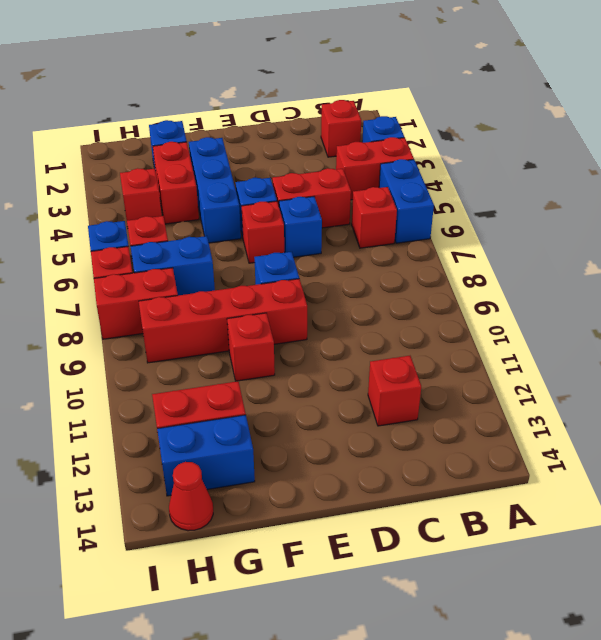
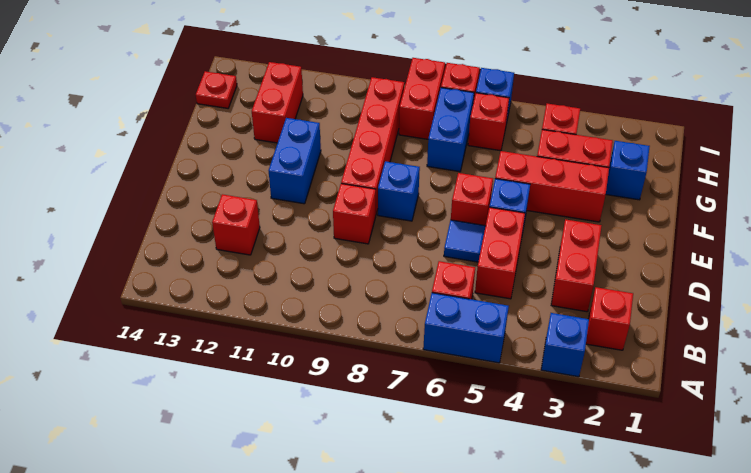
red 1x2 brick [336,137,414,200] -> red 1x2 brick moved to [551,219,602,312]
blue 1x1 brick [279,197,322,257] -> blue 1x1 tile [444,220,485,262]
blue 1x3 brick [189,137,241,243] -> red 1x3 brick [495,151,609,222]
red 1x1 brick [227,313,275,381] -> red 1x1 brick moved to [333,184,376,244]
blue 1x2 brick [157,415,255,496] -> blue 1x2 brick moved to [269,118,321,204]
red 1x1 cone [169,462,213,531] -> red 1x1 plate [196,71,237,108]

